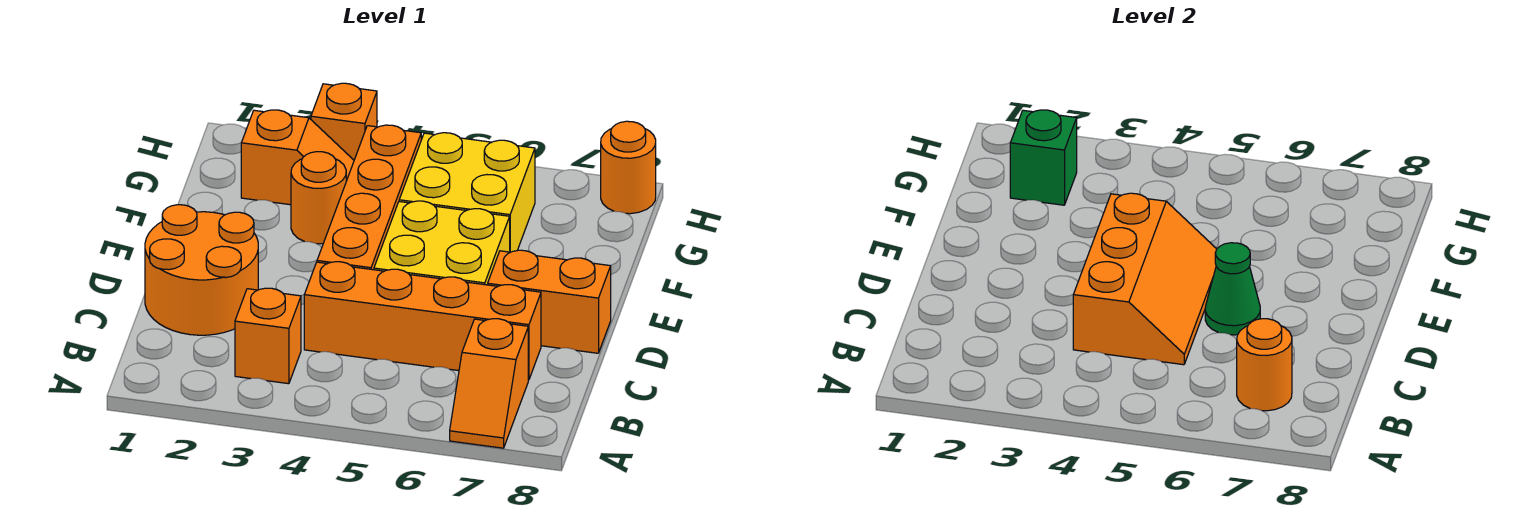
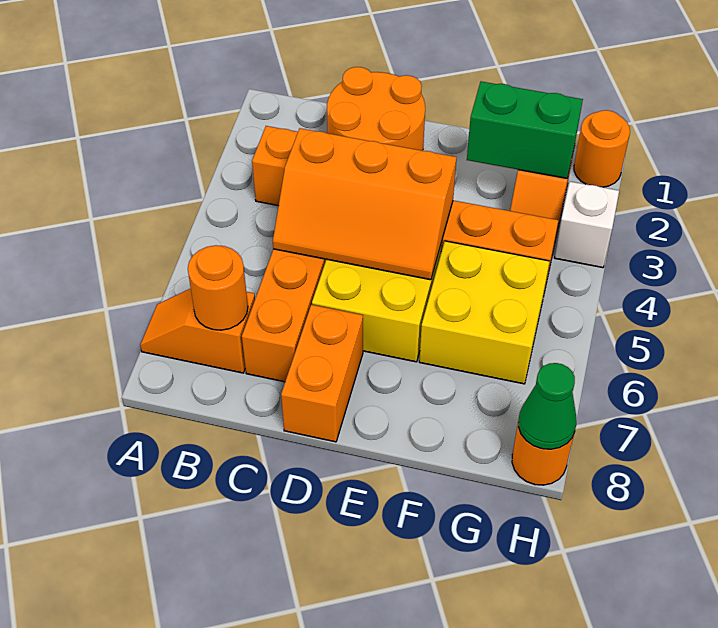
green 1x1 cone [1205,243,1260,335] -> green 1x1 cone moved to [518,363,576,449]
orange 1x1 round brick [291,152,346,244] -> orange 1x1 round brick moved to [574,110,630,187]
green 1x1 brick [1010,110,1077,205] -> green 1x2 brick [467,81,583,178]
orange 1x1 brick [311,83,377,160] -> white 1x1 brick [554,181,619,268]

